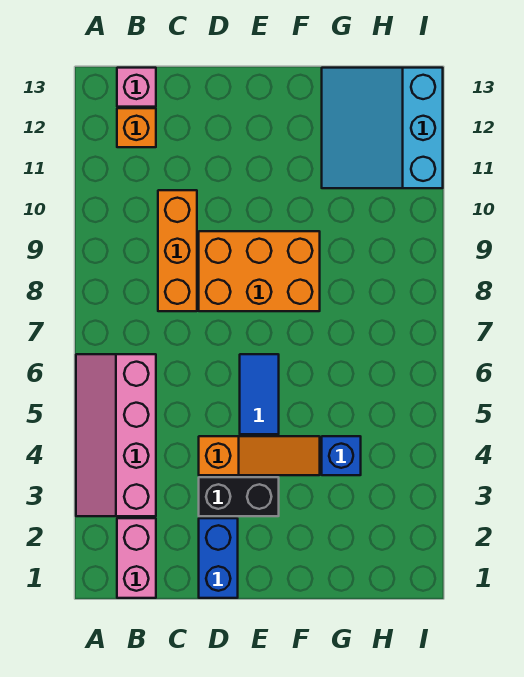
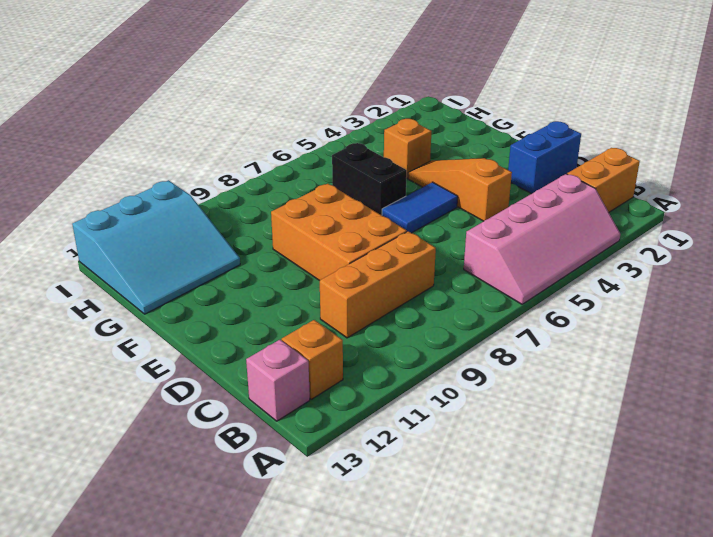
pink 1x2 brick [117,518,156,598] -> orange 1x2 brick [567,148,640,212]
black 1x2 brick [199,477,279,516] -> black 1x2 brick moved to [332,143,407,215]
blue 1x1 brick [322,436,361,475] -> orange 1x1 brick [384,119,432,178]

